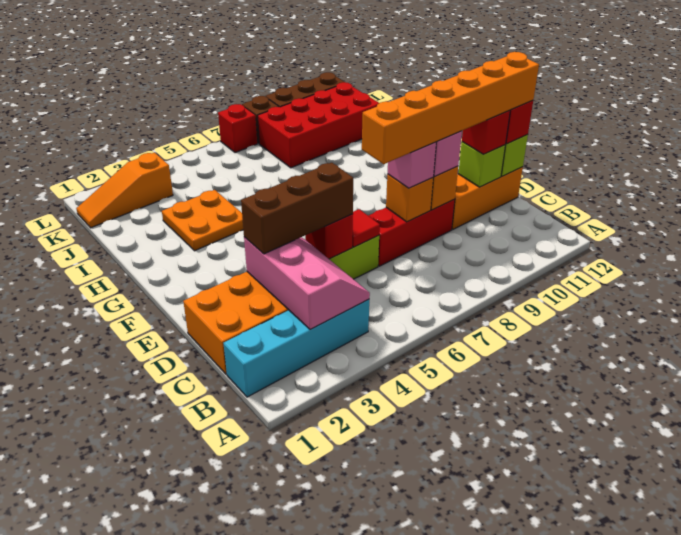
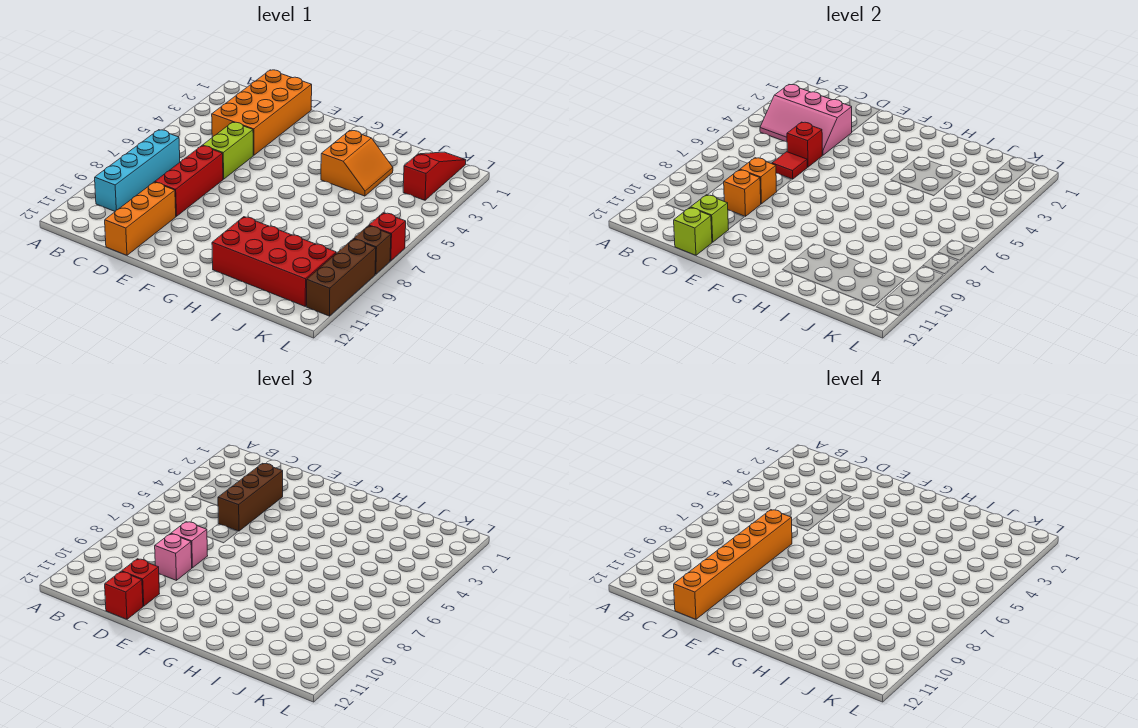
cyan 1x4 brick [223,300,369,397] -> cyan 1x4 brick moved to [95,130,180,211]
orange 2x2 plate [162,190,243,251] -> orange 2x2 slope [321,130,393,196]
red 2x4 brick [258,82,379,168] -> red 2x4 brick turned to [212,217,336,306]
orange 1x3 slope [76,153,173,228] -> red 1x3 slope [403,152,466,200]

